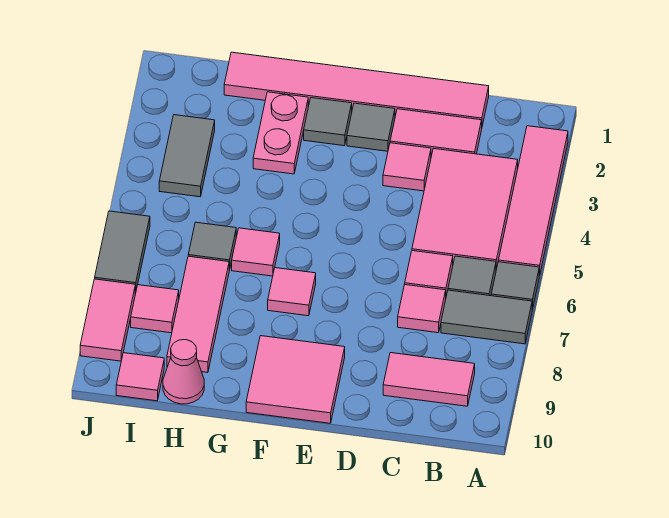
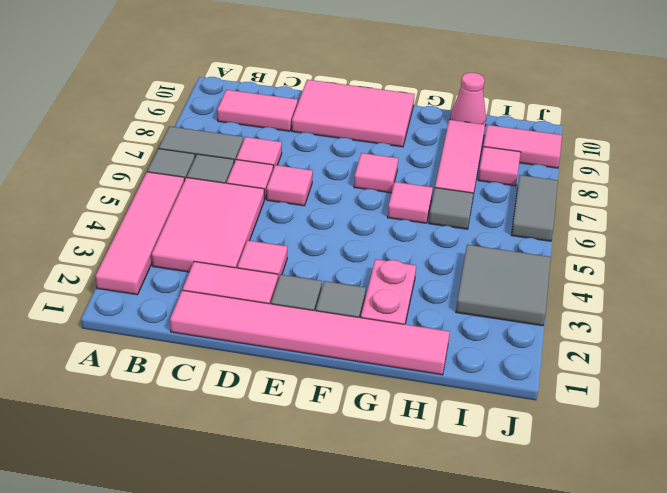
pink 2x2 tile [246,336,345,423] -> pink 2x3 tile [292,80,415,147]
grey 1x2 tile [159,115,215,197] -> grey 2x2 tile [456,245,551,326]
pink 1x1 tile [116,353,164,401] -> pink 1x1 tile moved to [267,165,313,206]
pink 1x2 tile [80,279,135,361] -> pink 1x2 tile turned to [483,125,562,168]

